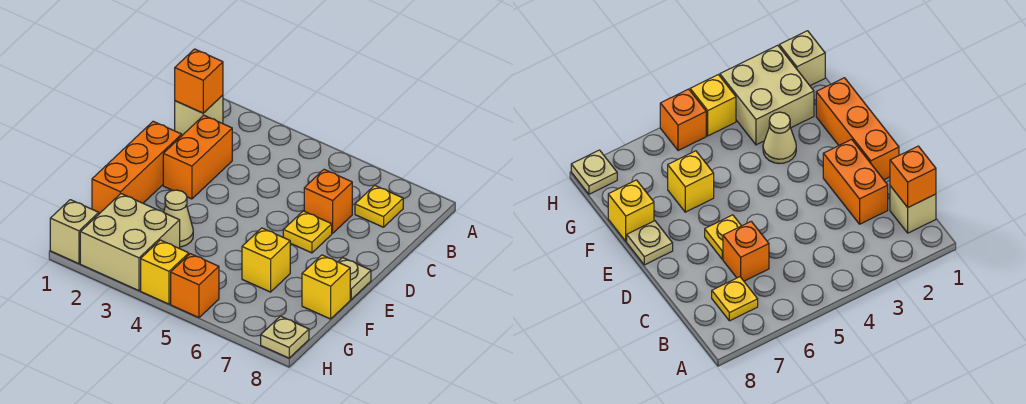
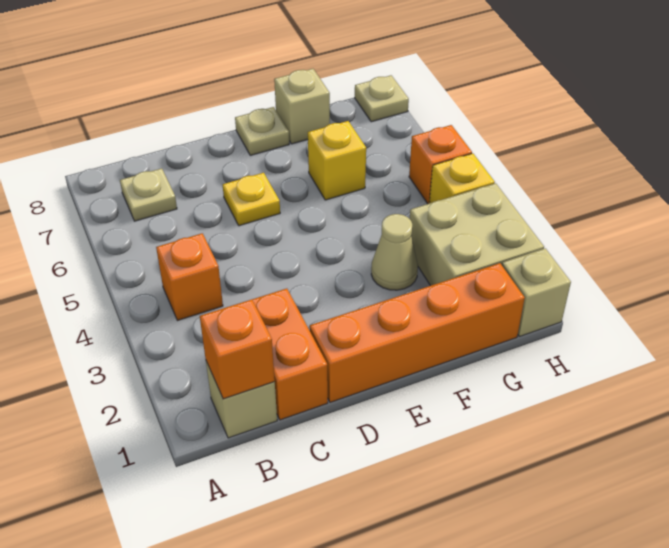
yellow 1x1 plate [355,185,403,227] -> tan 1x1 plate [120,168,177,221]
orange 1x2 brick [163,115,232,199] -> orange 1x2 brick turned to [252,289,328,420]
orange 1x1 brick [304,169,352,233] -> orange 1x1 brick moved to [156,233,223,321]
orange 1x3 brick [92,121,182,214] -> orange 1x4 brick [310,263,525,402]
yellow 1x1 brick [302,255,350,319] -> tan 1x1 brick [274,69,330,144]

